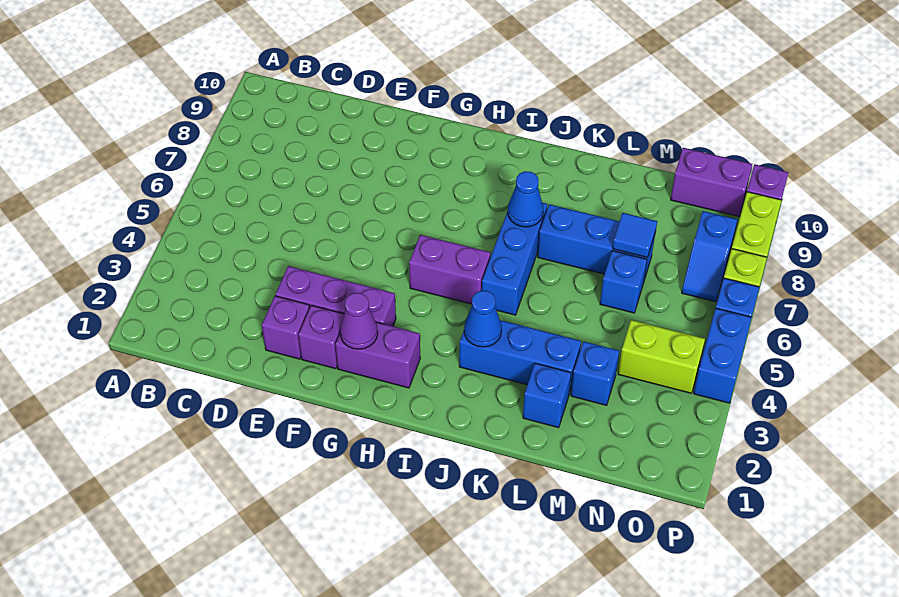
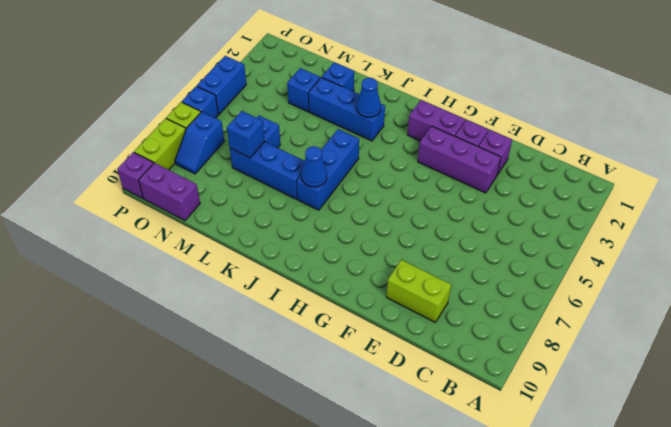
purple 1x1 cone [340,293,378,349] -> none
purple 1x2 brick [409,235,491,304] -> none
blue 1x1 tile [613,213,657,258] -> blue 1x1 brick [227,111,265,158]
lime 1x2 brick [618,320,705,393] -> lime 1x2 brick moved to [386,260,451,322]
blue 1x2 slope [682,211,737,302] -> blue 1x2 slope turned to [175,112,224,174]

